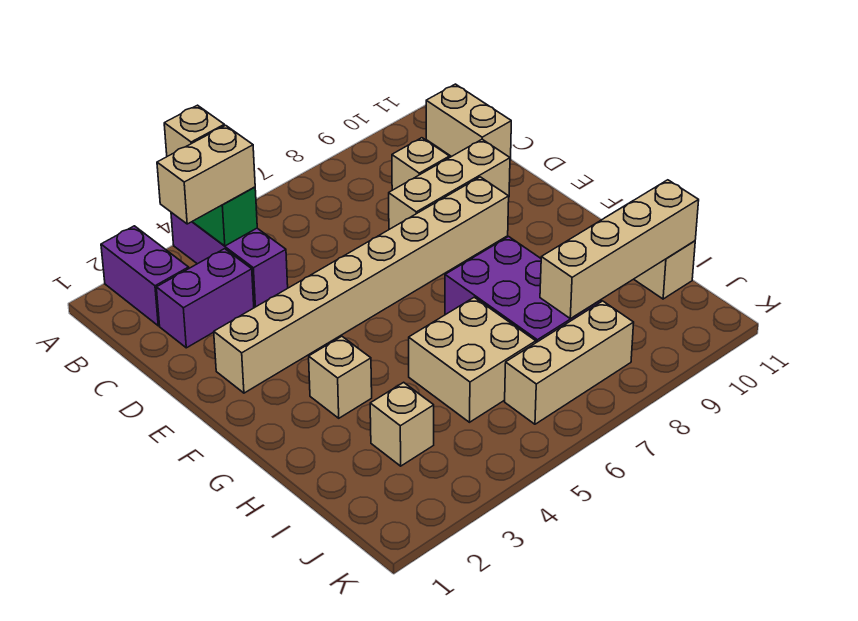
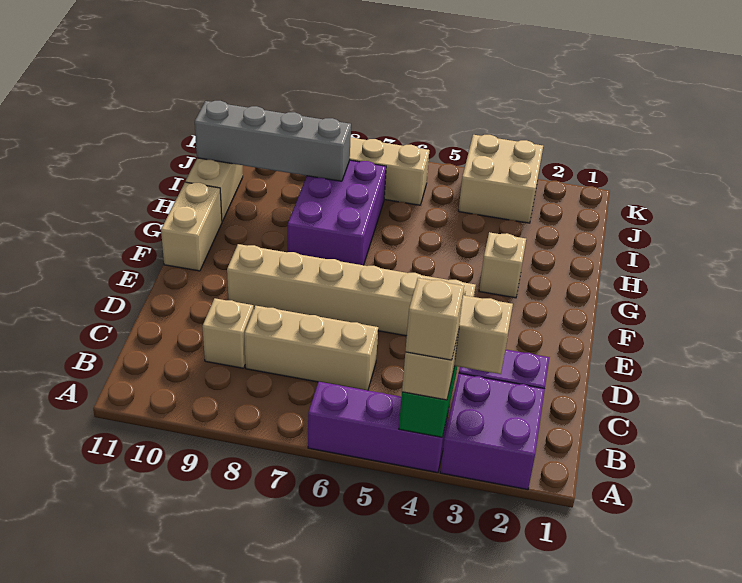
purple 1x2 brick [101,226,189,326] -> purple 2x2 brick [440,373,545,490]
purple 1x3 brick [171,212,288,307] -> purple 1x3 brick turned to [308,382,449,473]
tan 1x2 brick [426,84,511,160] -> tan 1x2 brick moved to [161,182,222,271]
tan 1x3 brick [389,139,510,229] -> tan 1x3 brick moved to [244,306,378,390]
tan 1x8 brick [214,177,509,393] -> tan 1x6 brick [227,244,476,336]
tan 2x2 brick [409,297,536,422] -> tan 2x2 brick moved to [459,135,543,223]
tan 1x1 brick [370,382,434,466] -> tan 1x1 brick moved to [405,278,464,360]
tan 1x4 brick [540,180,699,319] -> grey 1x4 brick [195,101,351,181]

